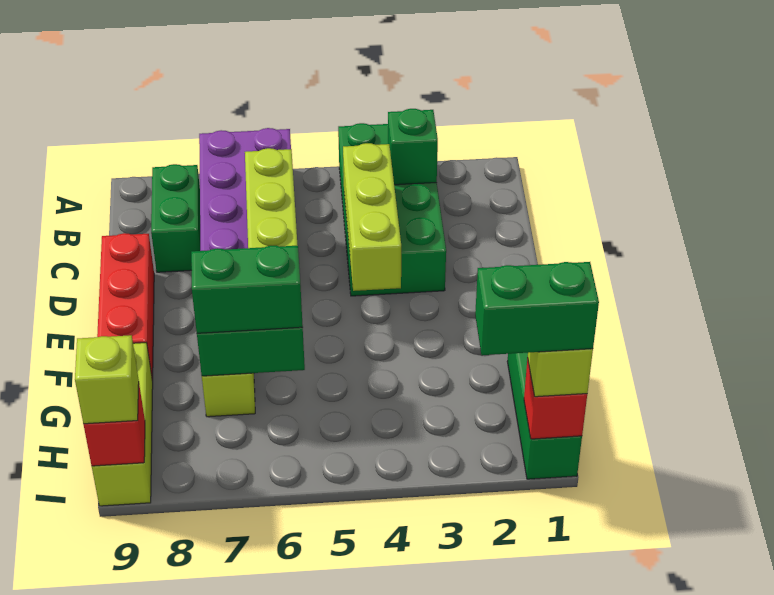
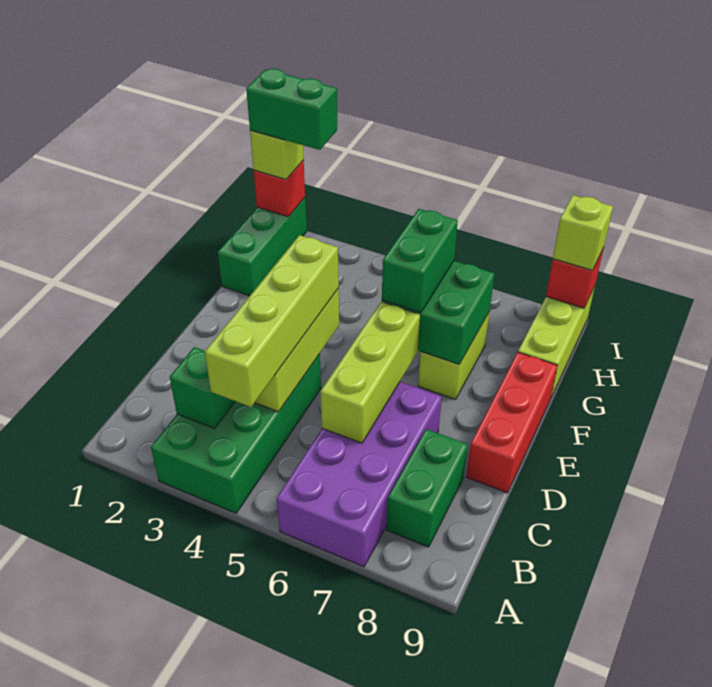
none -> lime 1x4 brick [205,235,339,407]
green 1x2 brick [191,246,303,333] -> green 1x2 brick turned to [382,209,458,313]

